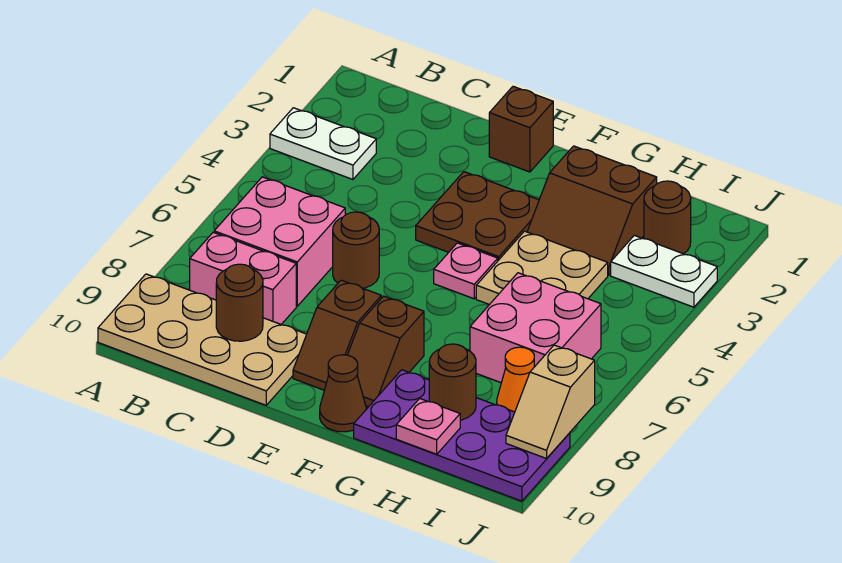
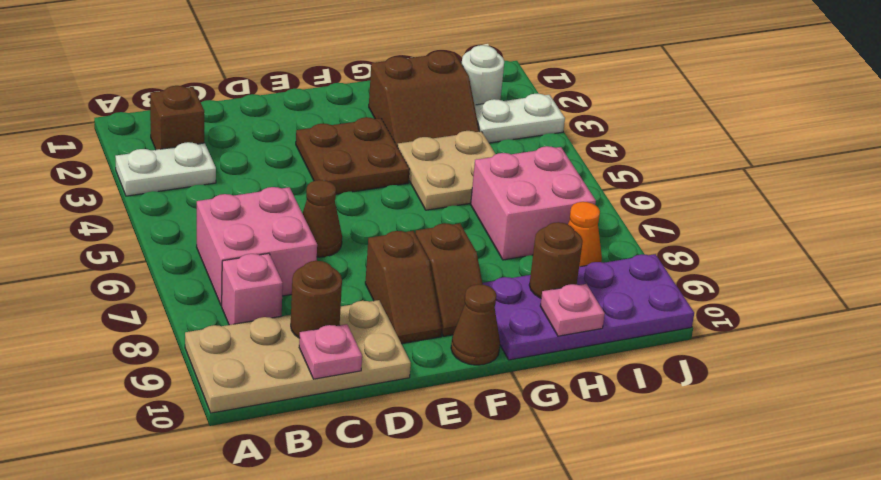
pink 1x2 brick [190,232,296,324] -> pink 1x1 brick [222,253,283,325]
brown 1x1 round brick [333,212,379,288] -> brown 1x1 cone [302,180,342,257]
brown 1x1 brick [489,86,553,172] -> brown 1x1 brick moved to [150,86,204,150]
pink 1x1 plate [434,243,498,299] -> pink 1x1 plate moved to [299,324,362,379]
brown 1x1 round brick [644,181,691,254] -> white 1x1 round brick [462,45,504,105]
tan 1x2 slope [506,345,595,459] -> none

